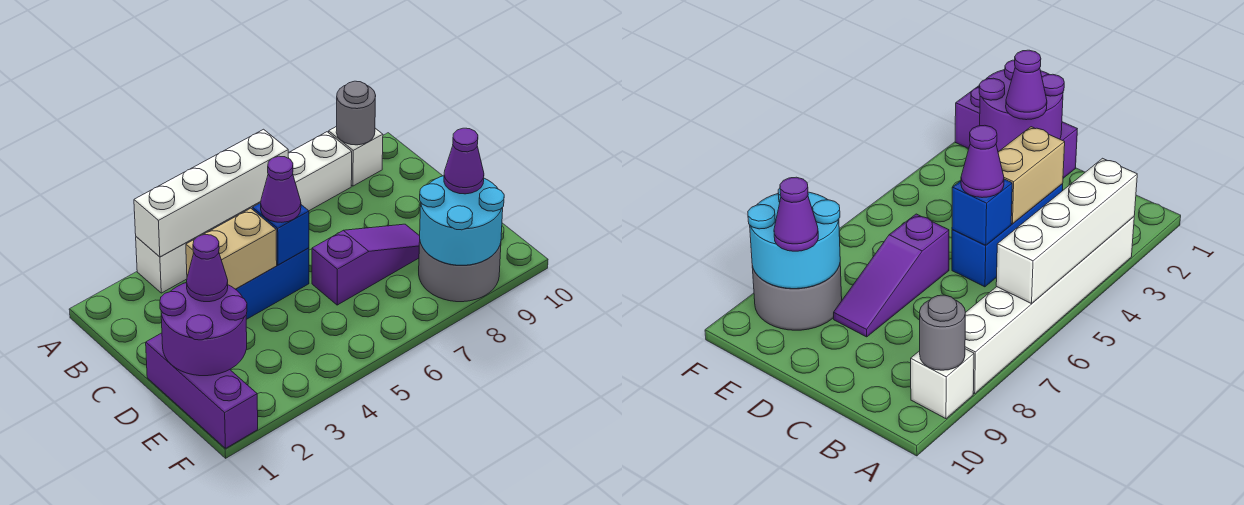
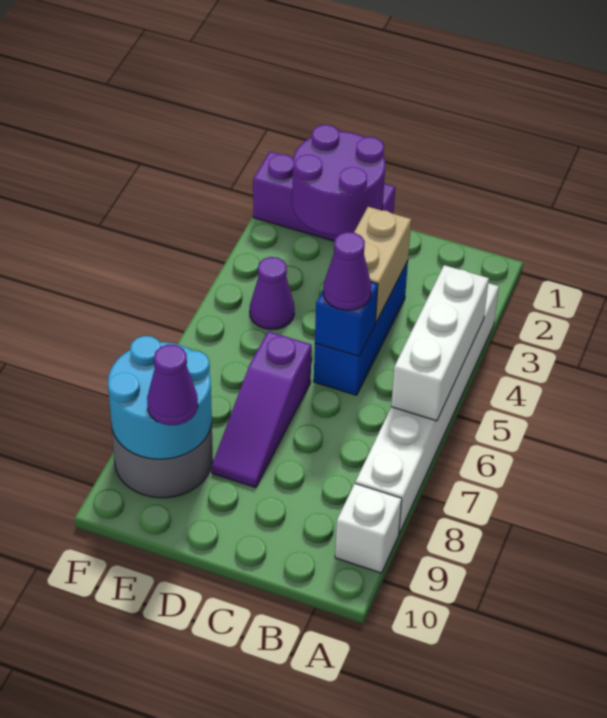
white 1x4 brick [134,129,289,257] -> white 1x3 brick [391,265,489,421]
grey 1x1 round brick [336,81,376,145] -> none
purple 1x1 cone [186,235,228,302] -> purple 1x1 cone moved to [250,257,295,330]

